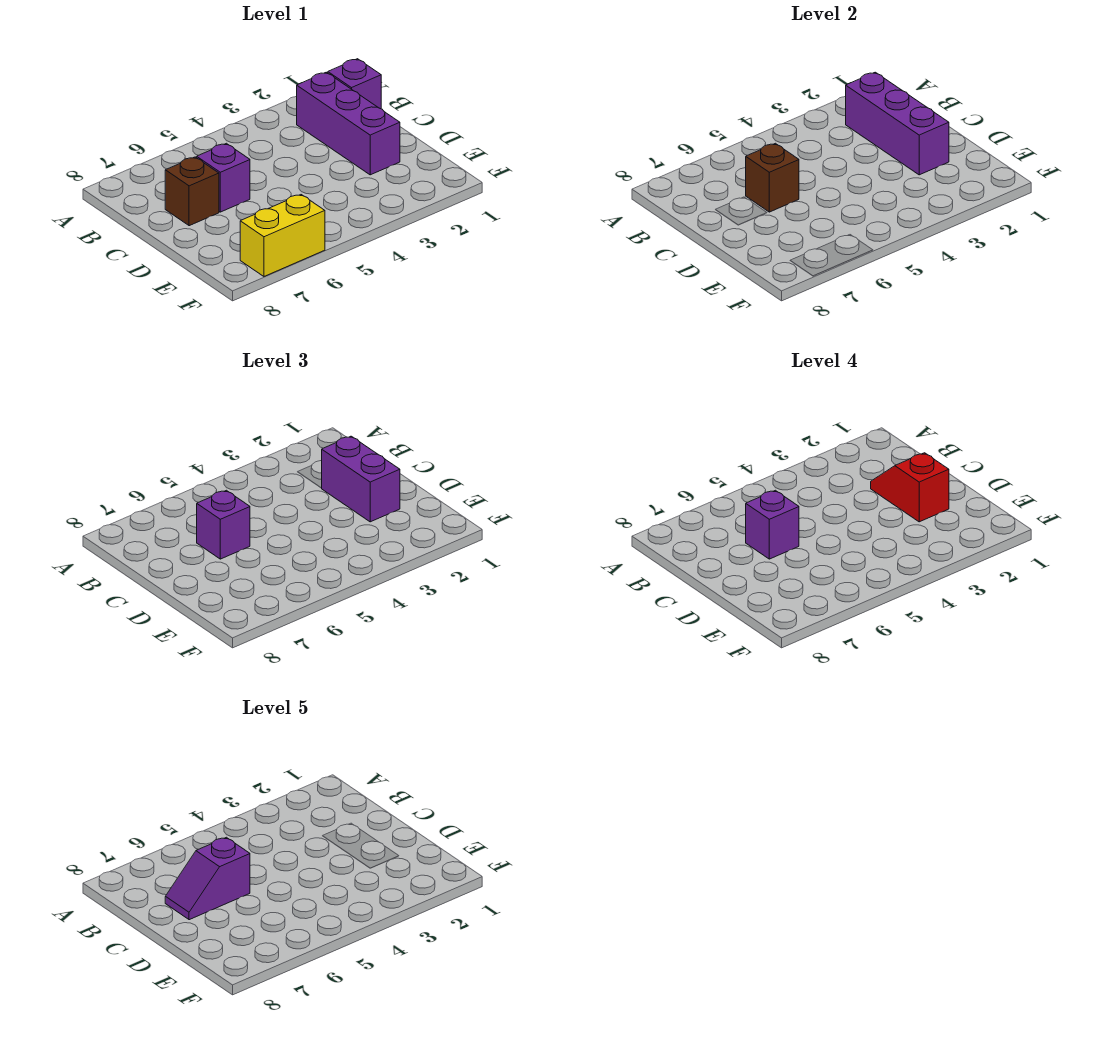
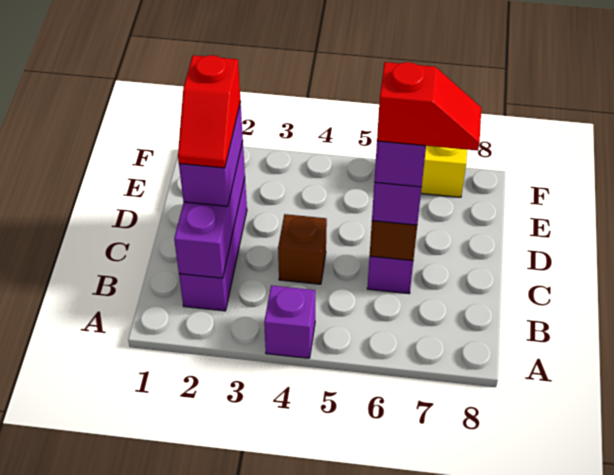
purple 1x1 brick [328,59,381,109] -> purple 1x1 brick moved to [264,285,315,358]
purple 1x2 slope [165,837,250,920] -> red 1x2 slope [377,62,481,151]
brown 1x1 brick [165,157,219,226] -> brown 1x1 brick moved to [278,214,327,284]

